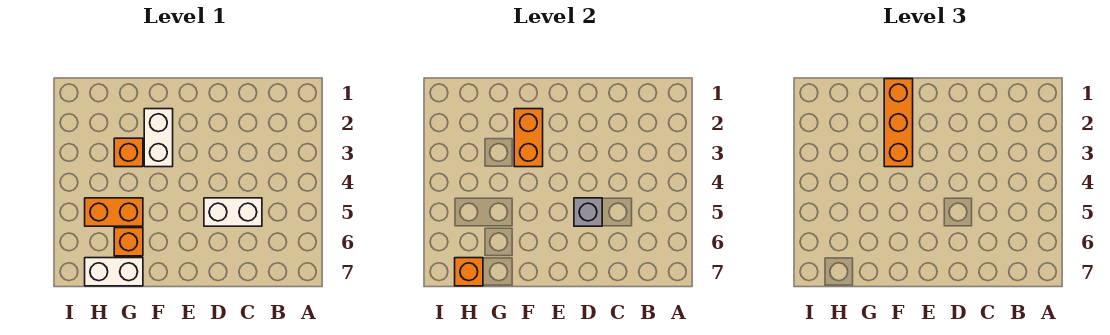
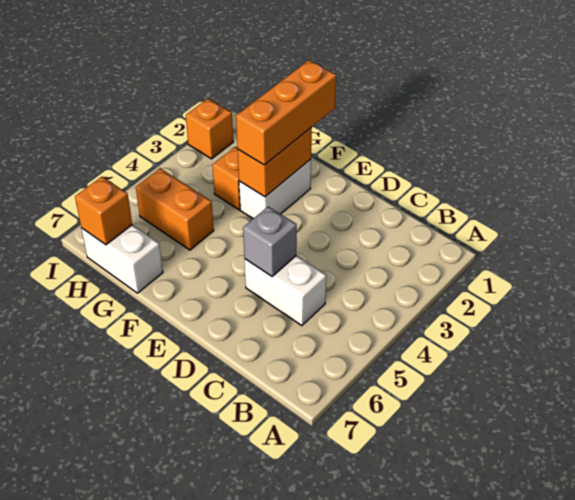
orange 1x1 brick [114,228,143,256] -> orange 1x1 brick moved to [186,99,233,159]

